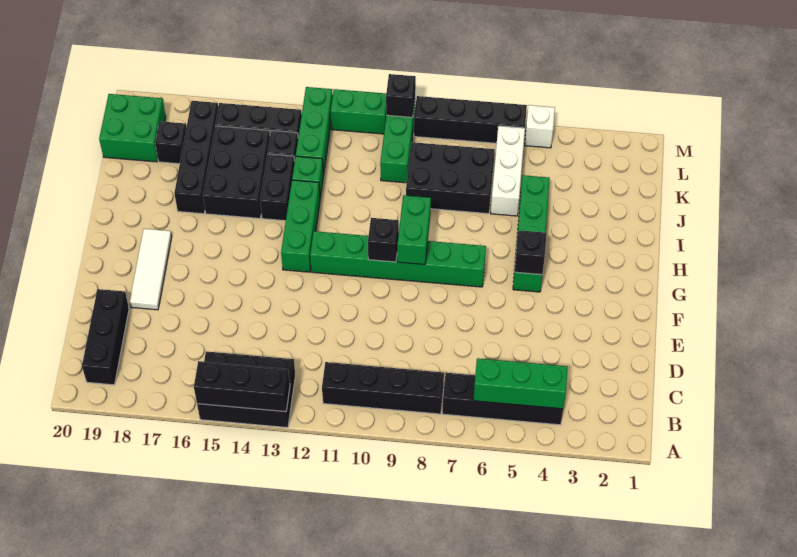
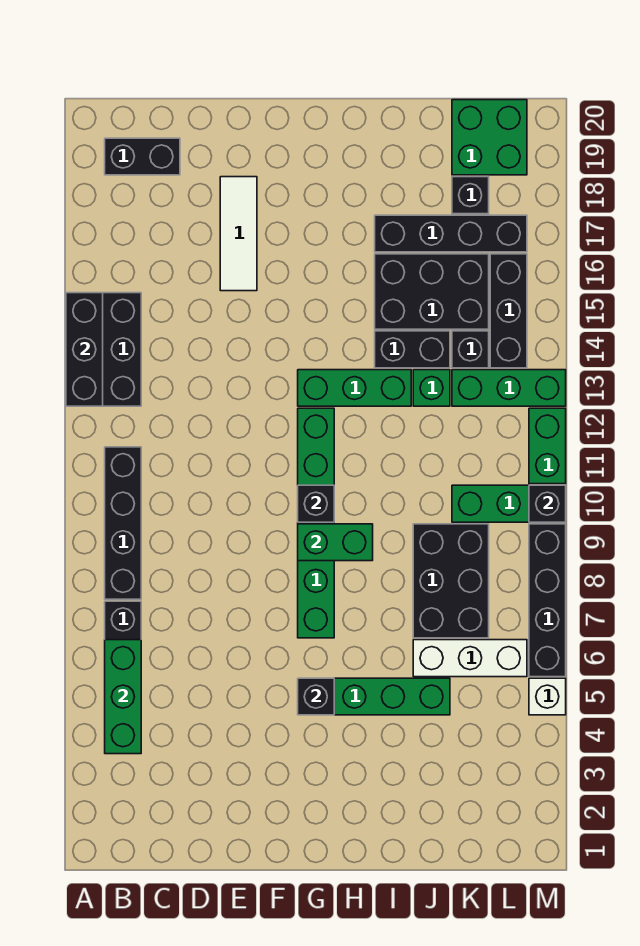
black 1x3 brick [82,289,129,385] -> black 1x2 brick [105,138,180,175]
white 1x3 tile [130,229,172,310] -> white 1x3 tile turned to [220,177,257,291]

